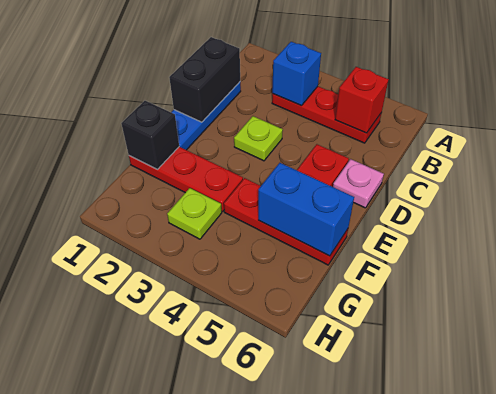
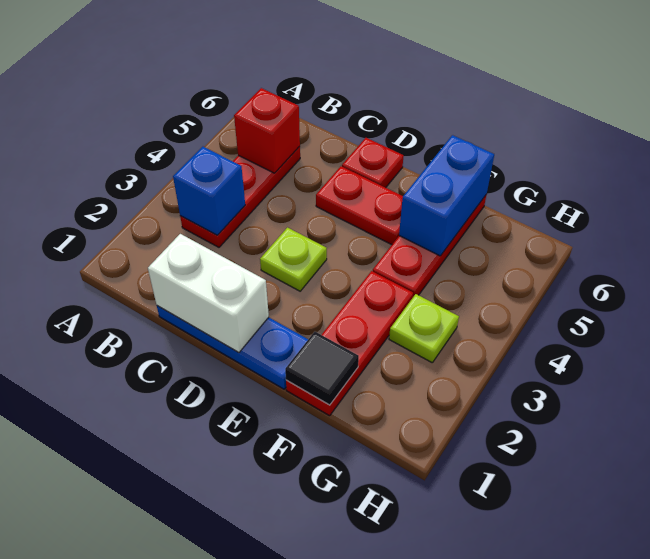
black 1x2 brick [169,37,240,122] -> white 1x2 brick [148,234,269,353]
pink 1x1 plate [333,159,384,208] -> red 1x1 plate [342,138,404,188]
black 1x1 brick [121,101,179,169] -> black 1x1 tile [285,332,359,405]

